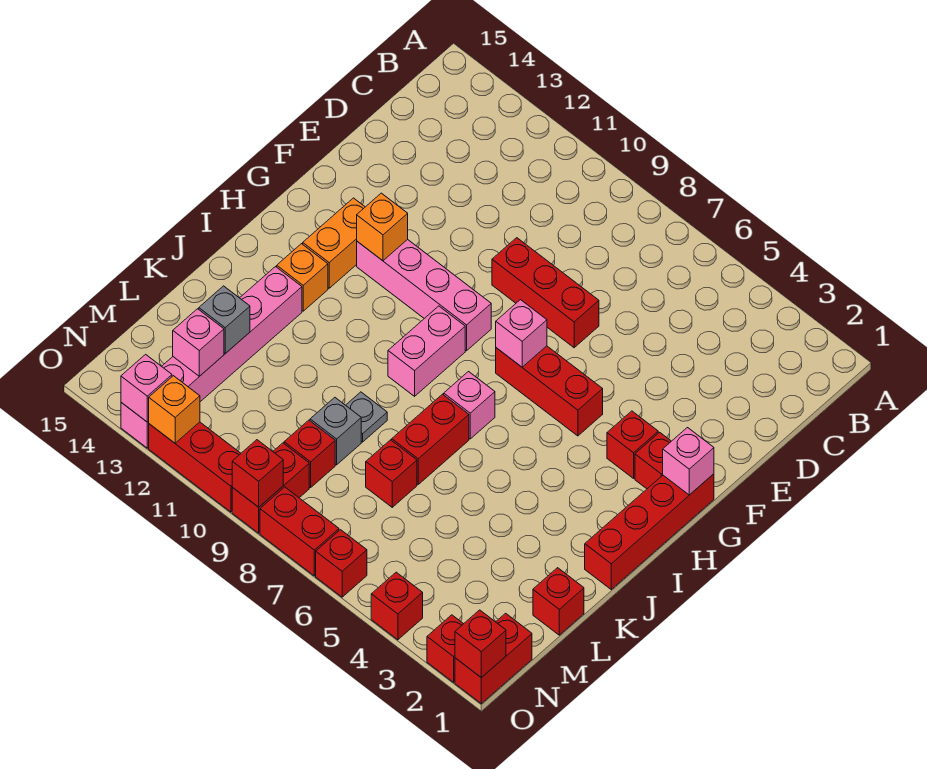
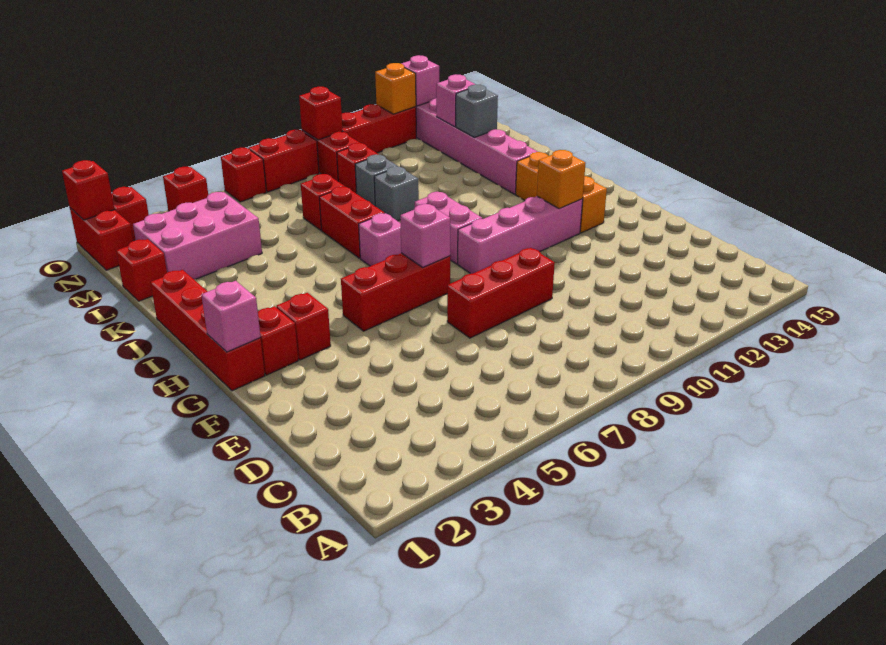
grey 1x1 plate [346,392,387,442] -> grey 1x1 brick [374,166,419,221]
none -> pink 2x3 brick [133,192,262,279]

